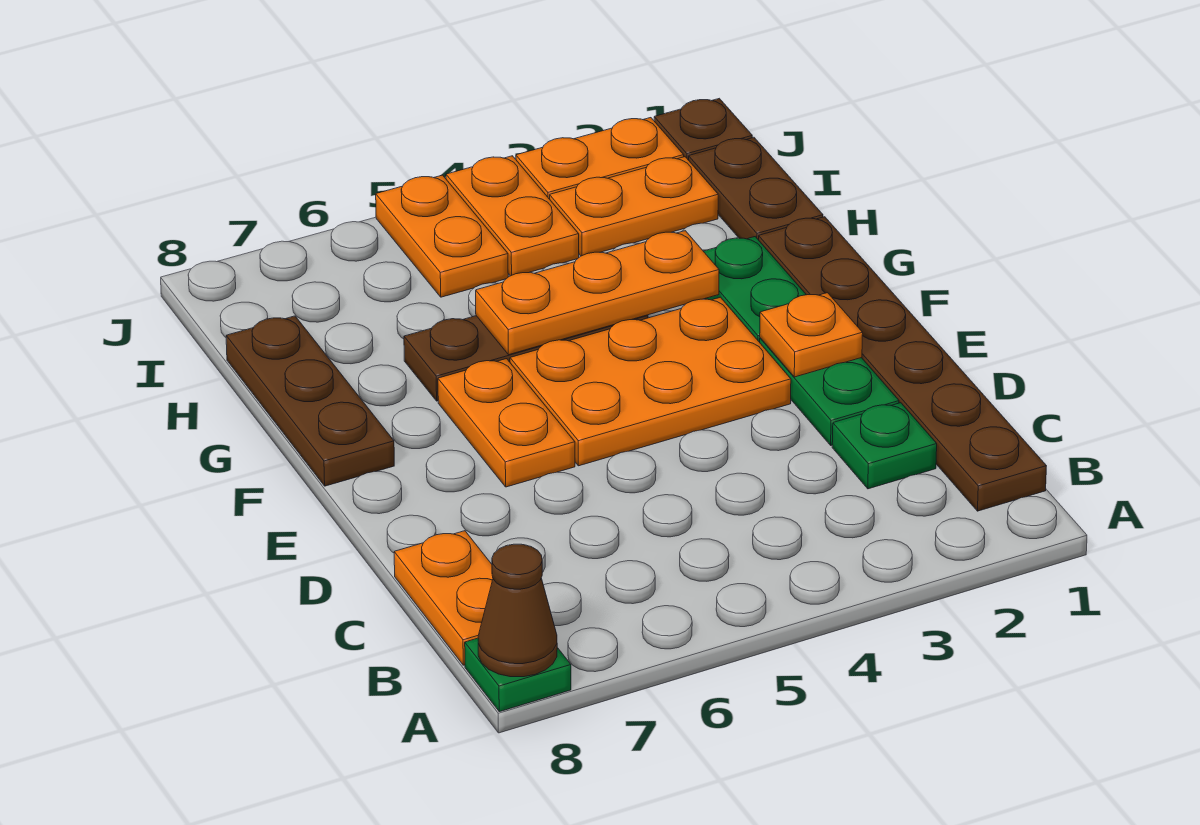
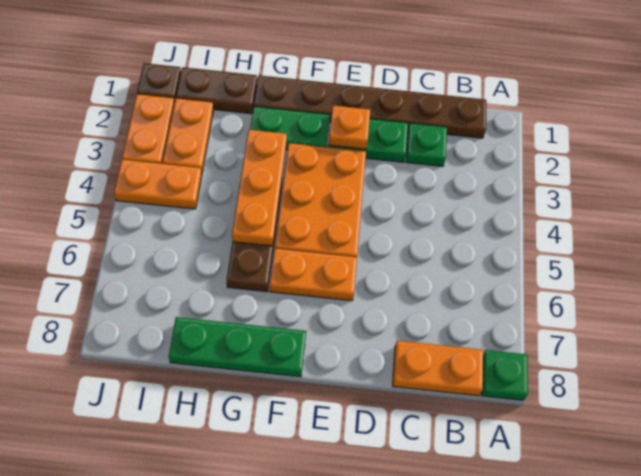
brown 1x1 cone [478,544,557,677] -> none
brown 1x3 plate [226,316,394,486] -> green 1x3 plate [169,317,306,377]
orange 1x2 plate [376,175,508,297] -> none

